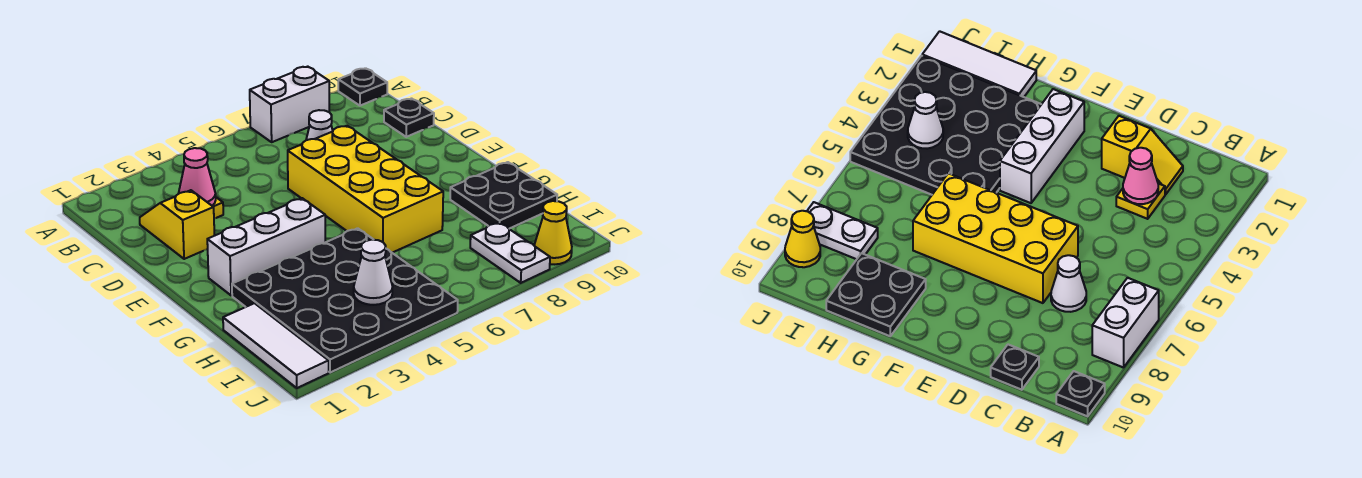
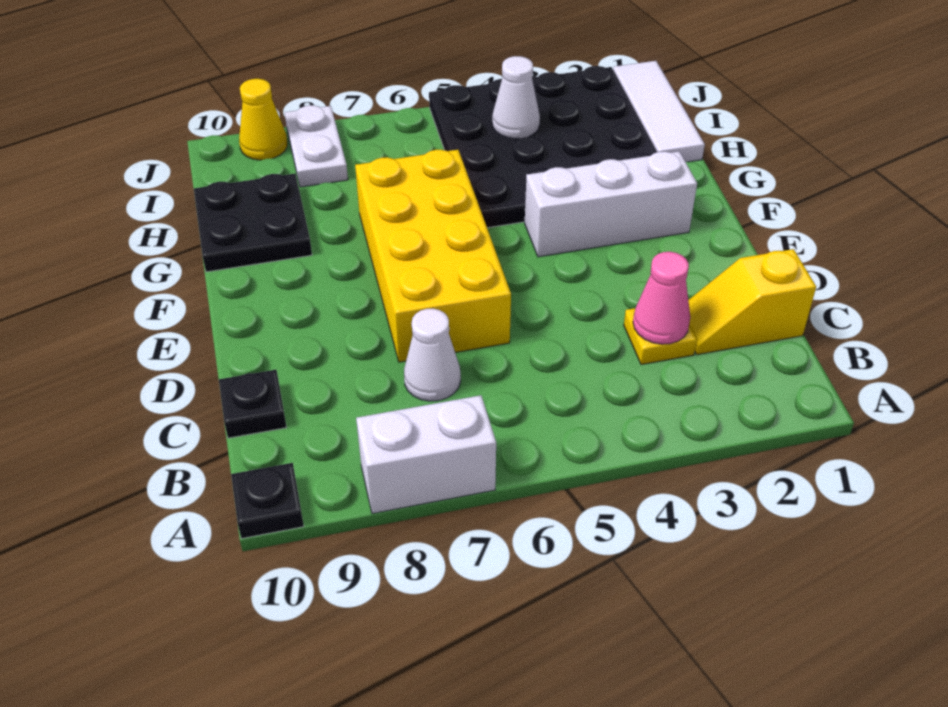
yellow 1x2 slope [140,190,214,259] -> yellow 1x2 slope turned to [688,249,816,355]

